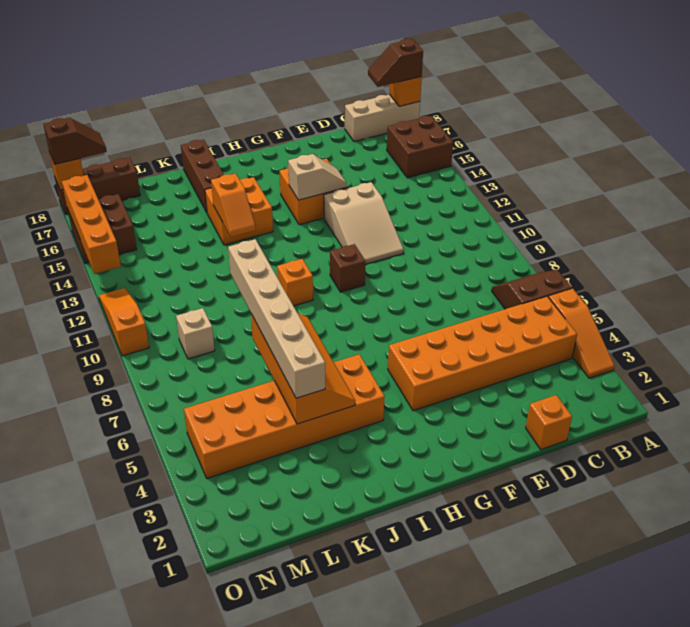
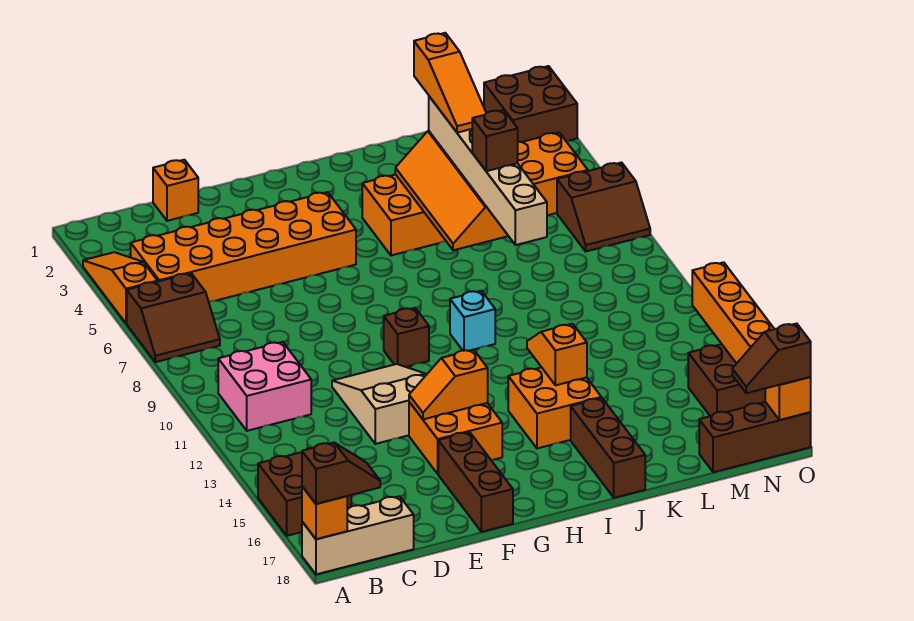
none -> pink 2x2 brick [218,342,311,431]
tan 1x2 slope [288,154,347,200] -> orange 1x2 slope [409,350,488,419]
none -> brown 1x3 brick [438,432,513,532]
orange 1x1 brick [277,259,313,306] -> cyan 1x1 brick [450,291,495,351]
none -> brown 1x1 brick [472,110,518,171]
tan 1x1 brick [176,308,215,359] -> none
none -> brown 2x2 brick [484,66,577,142]
none -> brown 2x2 slope [557,163,650,251]
orange 1x3 slope [99,288,149,356] -> orange 1x3 slope moved to [414,33,486,133]

